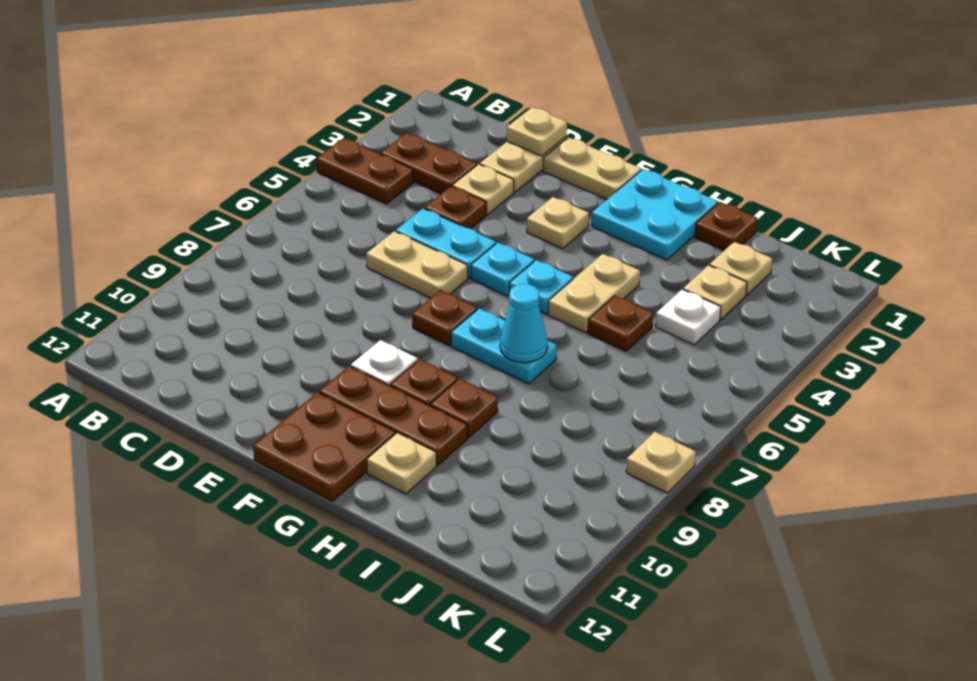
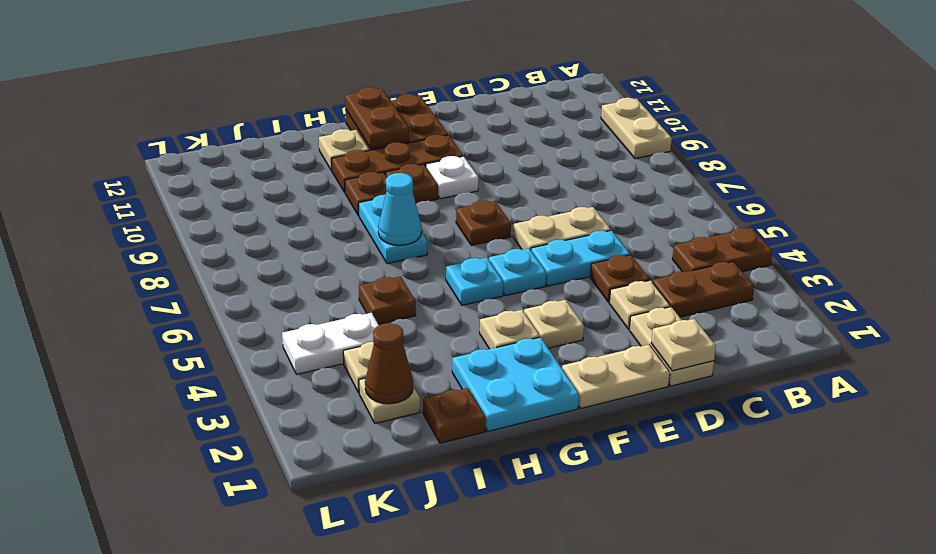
cyan 1x2 plate [451,308,557,384] -> cyan 1x2 plate turned to [359,195,427,264]
none -> brown 1x2 plate [345,87,409,149]
tan 1x2 plate [548,254,640,333] -> tan 1x2 plate moved to [601,98,672,159]
none -> brown 1x1 cone [365,323,413,404]
white 1x1 plate [656,289,721,345] -> white 1x2 plate [282,313,379,374]
tan 1x1 plate [626,432,696,493] -> tan 1x1 plate moved to [480,310,540,349]

